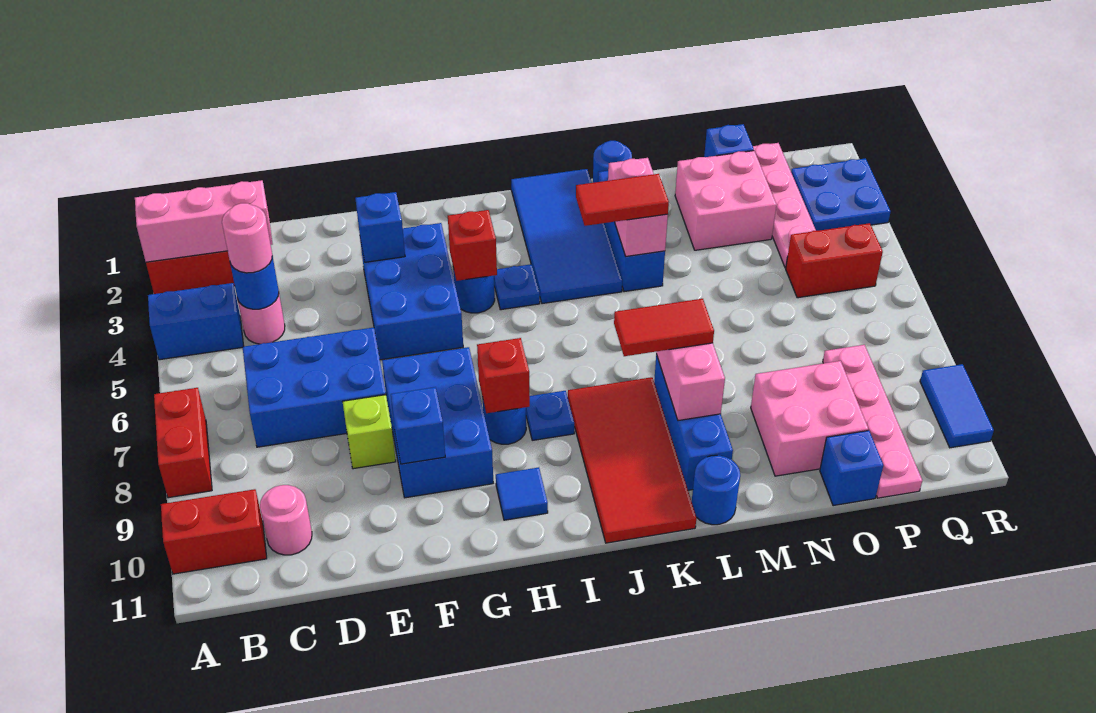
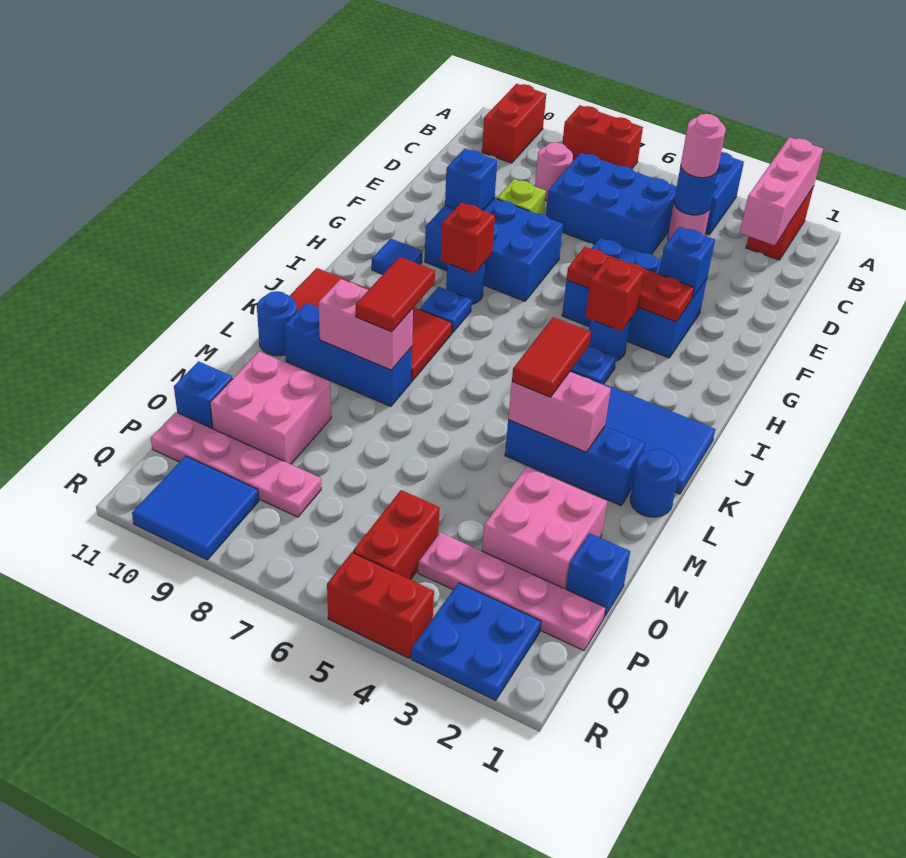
blue 2x3 brick [243,327,386,447] -> blue 2x3 brick turned to [546,153,677,254]
pink 1x1 round brick [260,485,312,555] -> pink 1x1 round brick moved to [535,142,573,200]
none -> red 1x3 plate [567,247,694,322]
none -> red 1x2 brick [327,553,434,658]
blue 1x2 tile [920,364,994,448] -> blue 2x2 tile [132,456,259,560]

